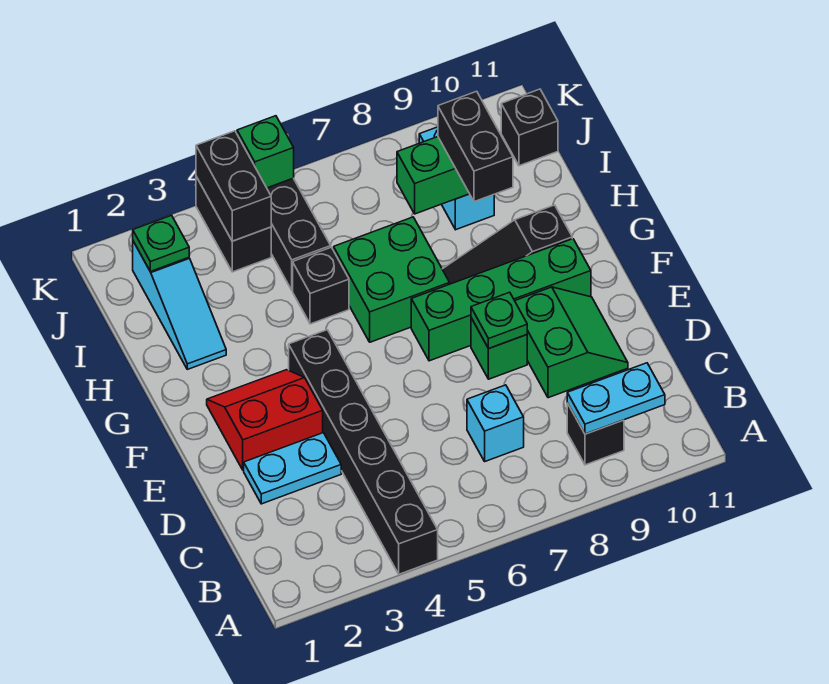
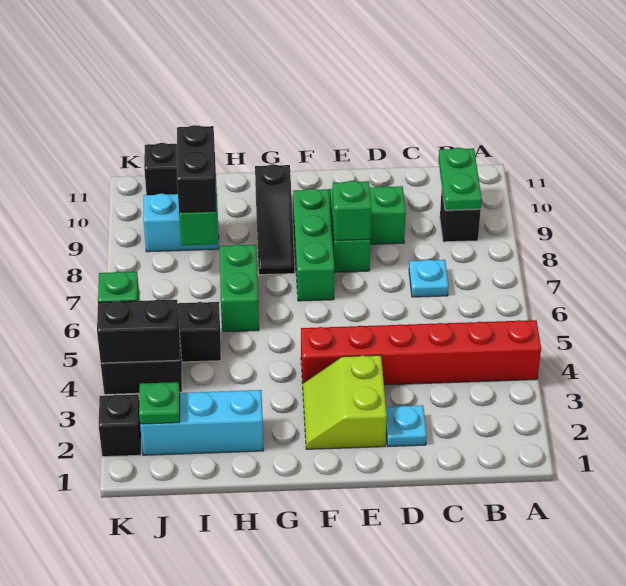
black 1x6 brick [289,330,438,574] -> red 1x6 brick [301,320,541,385]
cyan 1x2 plate [567,363,665,434] -> green 1x2 plate [439,148,482,210]
cyan 1x1 brick [467,385,524,461] -> cyan 1x1 plate [409,260,449,297]
cyan 1x2 plate [244,433,341,504] -> cyan 1x1 plate [386,405,427,446]
red 2x2 slope [207,370,323,470] -> lime 2x2 slope [303,355,387,449]
green 1x1 plate [471,292,527,349] -> green 1x1 brick [332,181,371,241]
green 1x4 brick [411,239,591,361] -> green 1x3 brick [293,189,334,301]
green 2x2 brick [334,217,450,342] -> green 1x2 brick [220,244,259,332]
cyan 1x3 slope [133,241,226,369] -> cyan 1x3 brick [140,390,264,455]
black 1x1 brick [293,247,349,324] -> black 1x1 brick moved to [99,394,141,457]
black 1x2 brick [438,91,513,202] -> black 1x2 brick turned to [177,125,216,213]

